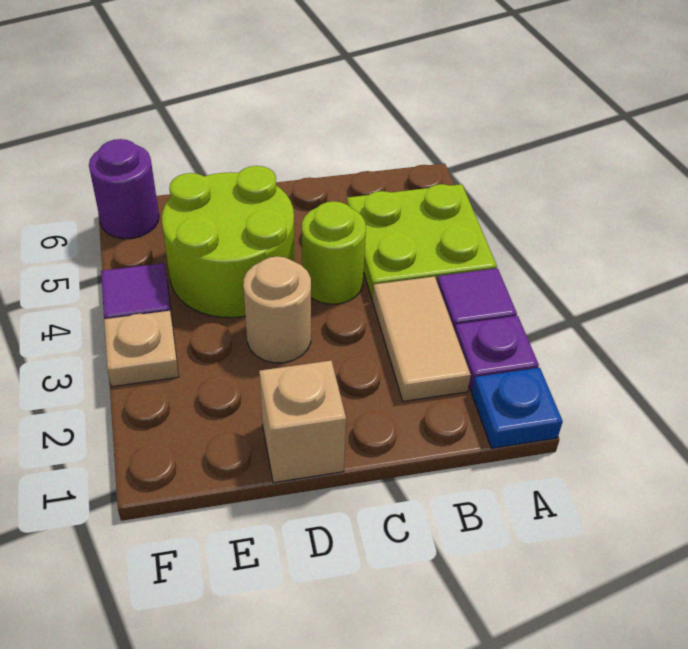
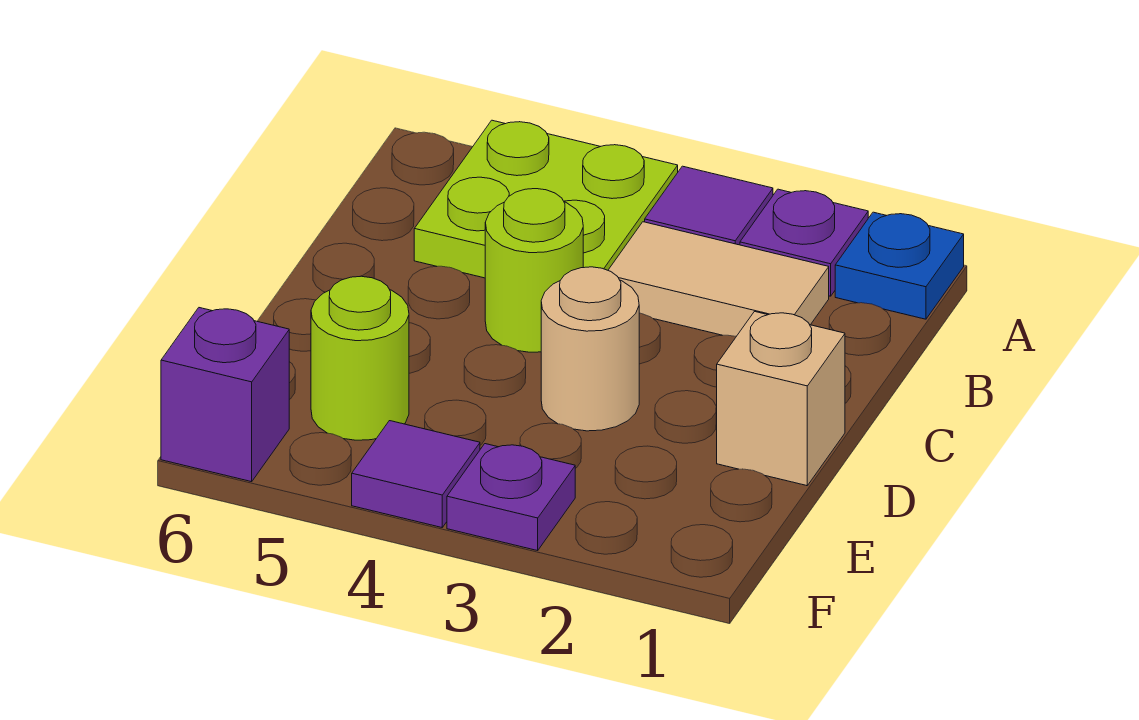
lime 2x2 round brick [162,166,295,318] -> lime 1x1 round brick [311,276,409,440]
tan 1x1 plate [104,311,179,387] -> purple 1x1 plate [447,444,575,551]
purple 1x1 round brick [89,139,159,239] -> purple 1x1 brick [161,308,289,482]

